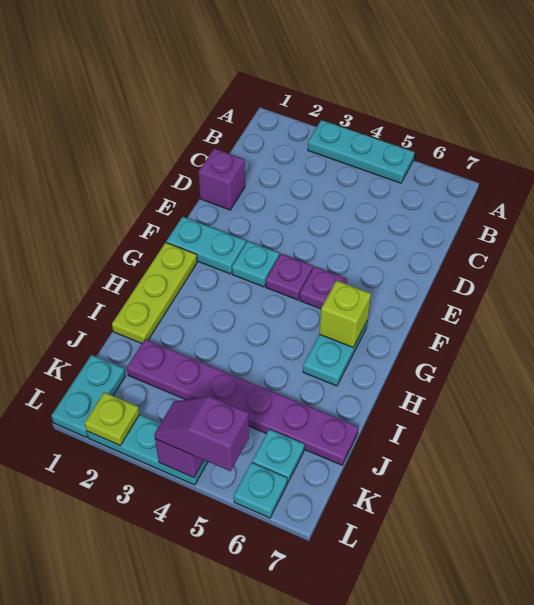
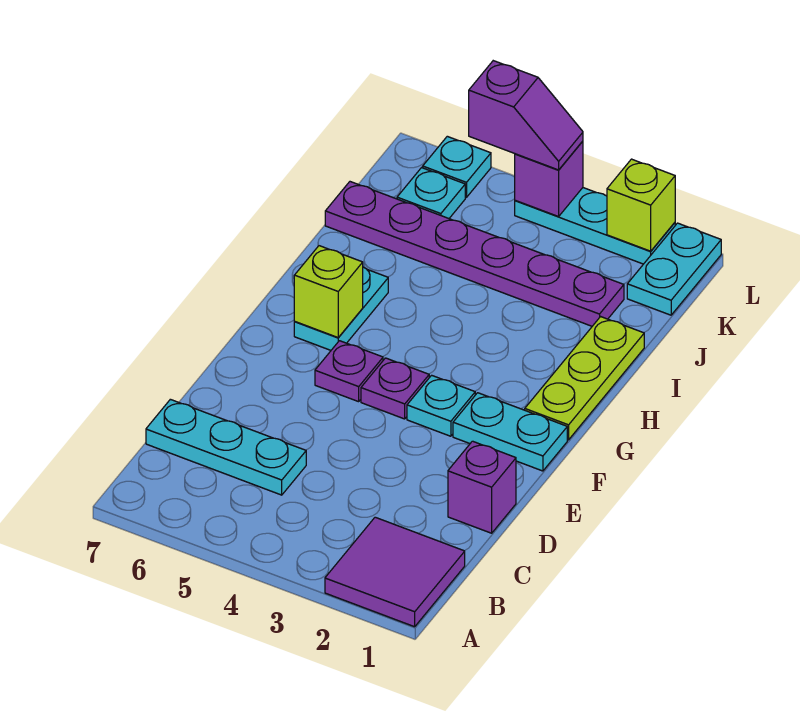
none -> purple 2x2 tile [325,517,465,627]
cyan 1x3 plate [308,120,415,183] -> cyan 1x3 plate moved to [146,399,306,495]
lime 1x1 plate [85,392,140,445] -> lime 1x1 brick [607,159,675,251]

